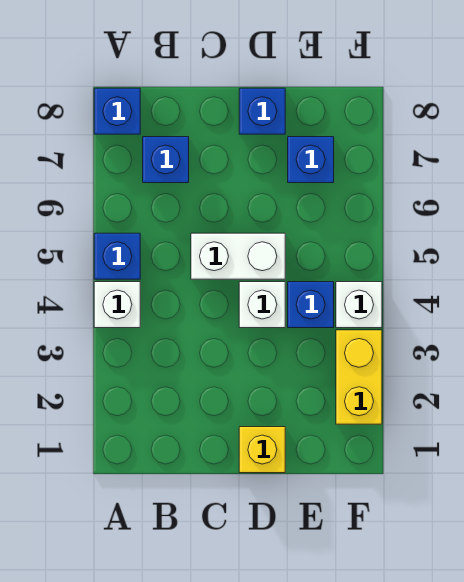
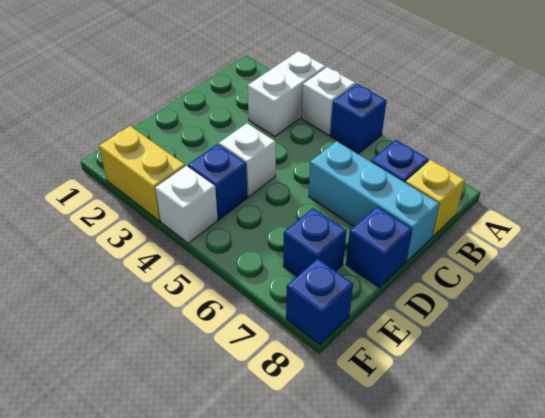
blue 1x1 brick [94,88,140,134] -> blue 1x1 brick moved to [286,259,353,345]
white 1x2 brick [191,233,285,279] -> white 1x2 brick moved to [248,51,326,136]
none -> cyan 1x3 brick [309,141,439,262]
yellow 1x1 brick [239,427,285,473] -> yellow 1x1 brick moved to [406,160,465,237]

